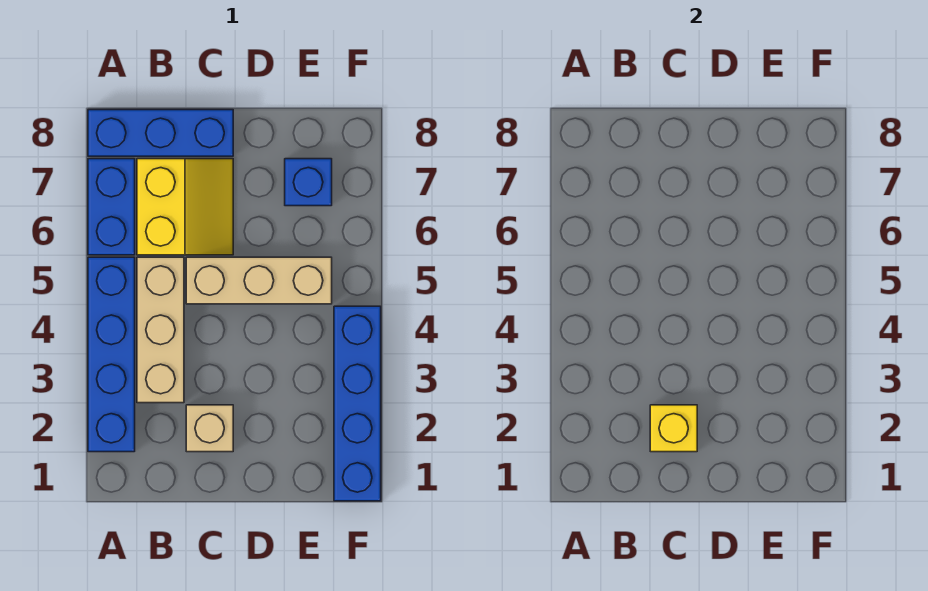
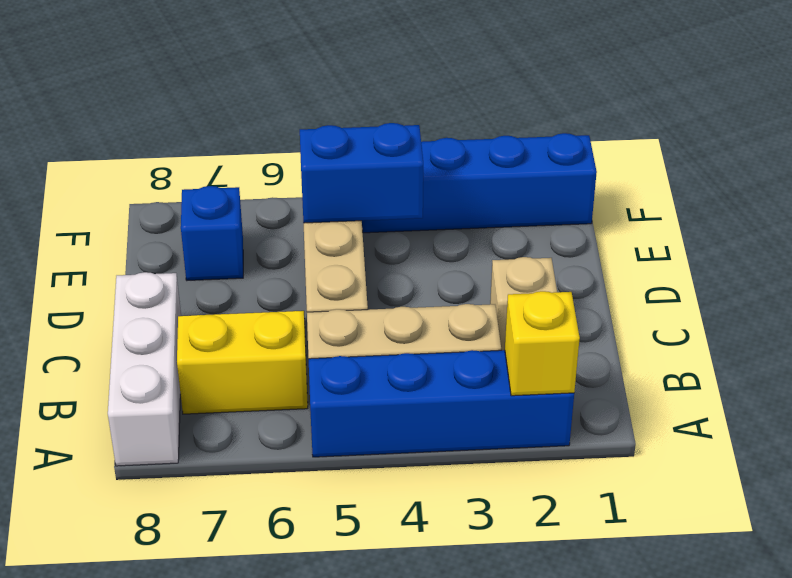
blue 1x2 brick [88,159,135,255] -> blue 1x2 brick moved to [300,123,423,223]
blue 1x3 brick [88,110,233,156] -> white 1x3 brick [108,272,181,466]
yellow 1x1 brick [650,405,697,452] -> yellow 1x1 brick moved to [505,291,580,396]

